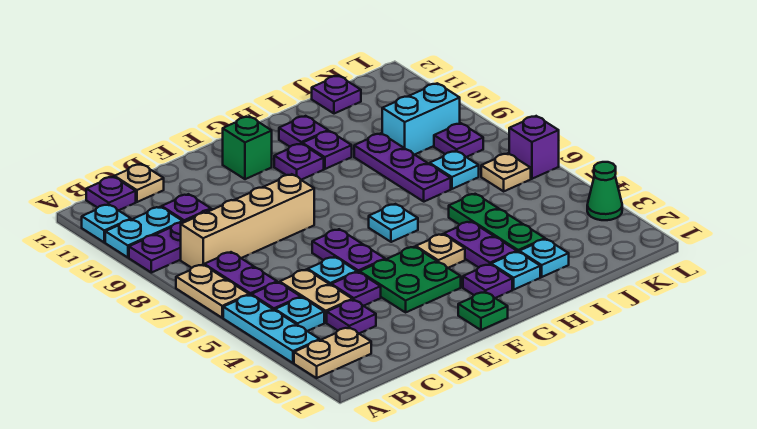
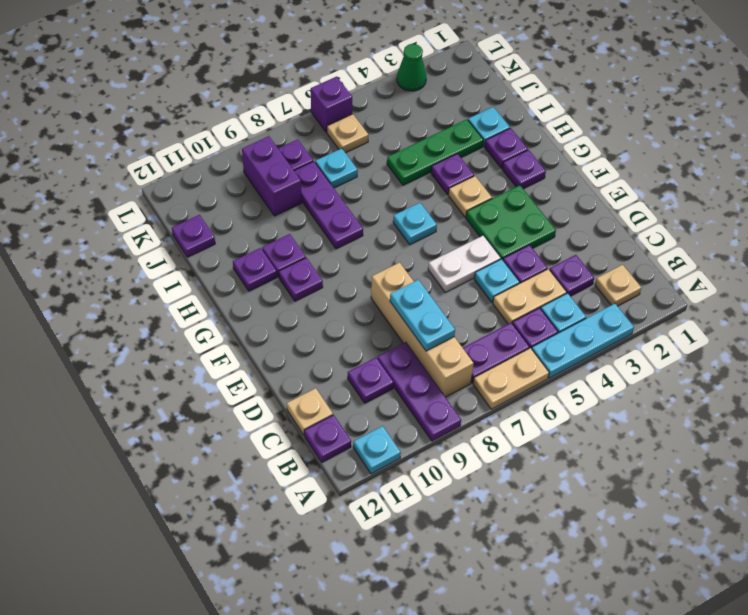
tan 1x2 plate [294,328,371,378] -> tan 1x1 plate [595,265,641,306]
cyan 1x2 plate [105,207,183,257] -> cyan 1x2 plate moved to [390,280,455,351]
purple 1x2 plate [312,229,385,273] -> white 1x2 plate [428,235,501,292]
green 1x1 plate [458,292,508,330] -> none
green 1x1 brick [223,116,272,179] -> none
cyan 1x1 plate [491,252,540,290] -> purple 1x1 plate [485,128,528,168]
purple 1x2 plate [444,221,517,268] -> purple 1x1 plate [431,154,474,194]
purple 1x3 plate [354,133,451,202] -> purple 1x3 plate turned to [294,161,363,249]
cyan 1x2 brick [382,83,460,155] -> purple 1x2 brick [242,136,302,216]

